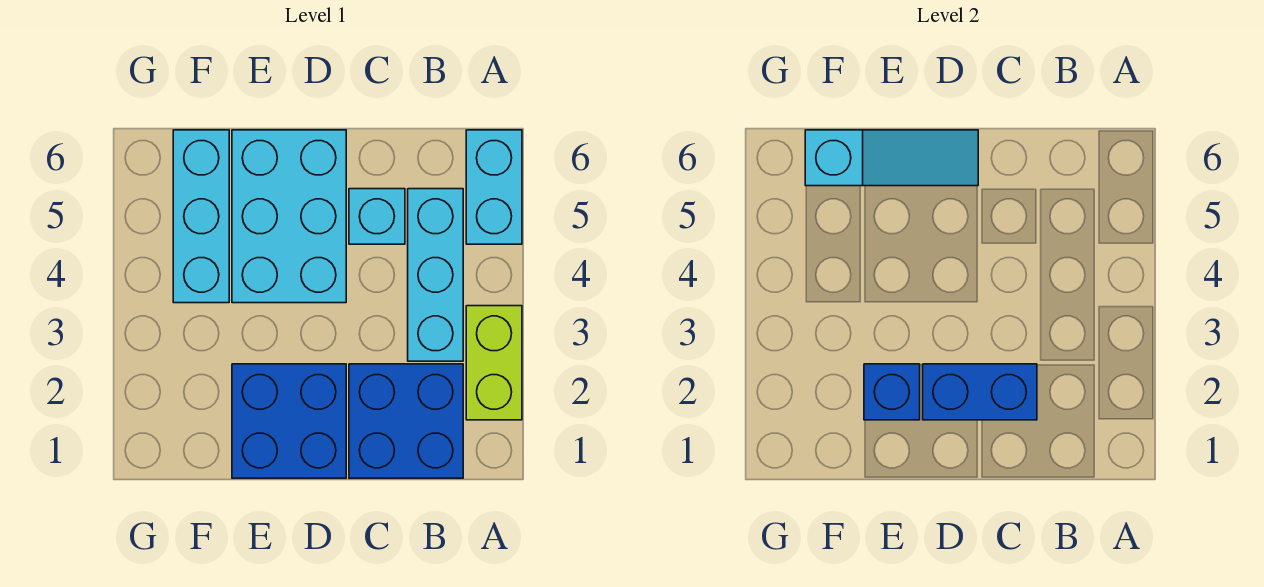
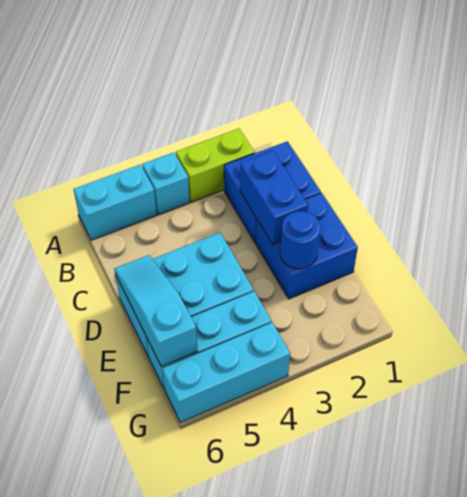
cyan 1x3 brick [408,189,463,361] -> cyan 1x3 brick moved to [162,323,290,423]
cyan 1x1 brick [349,189,405,244] -> cyan 1x1 brick moved to [142,152,190,215]
blue 1x1 brick [864,364,920,420] -> blue 1x1 round brick [280,211,320,269]

